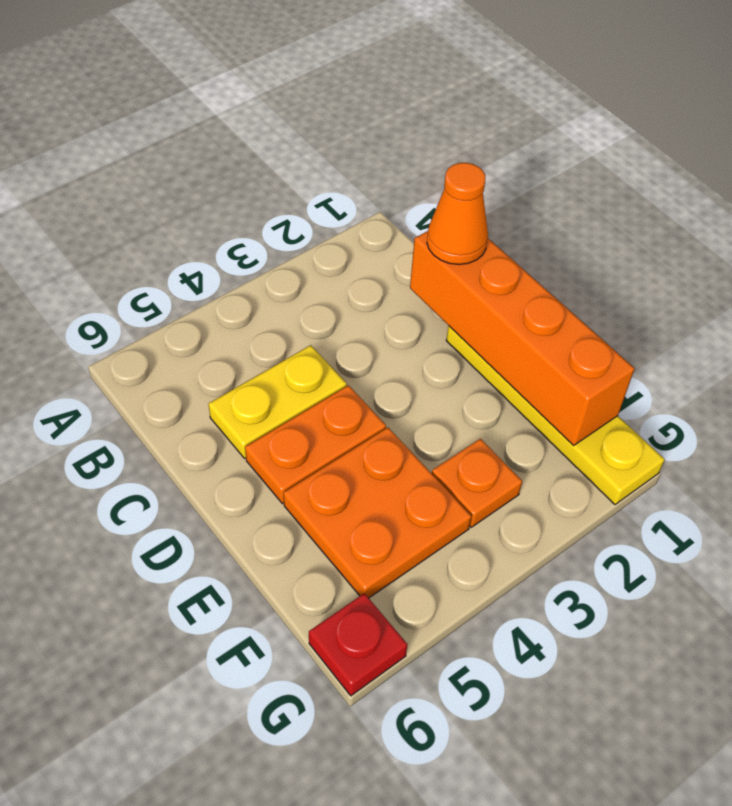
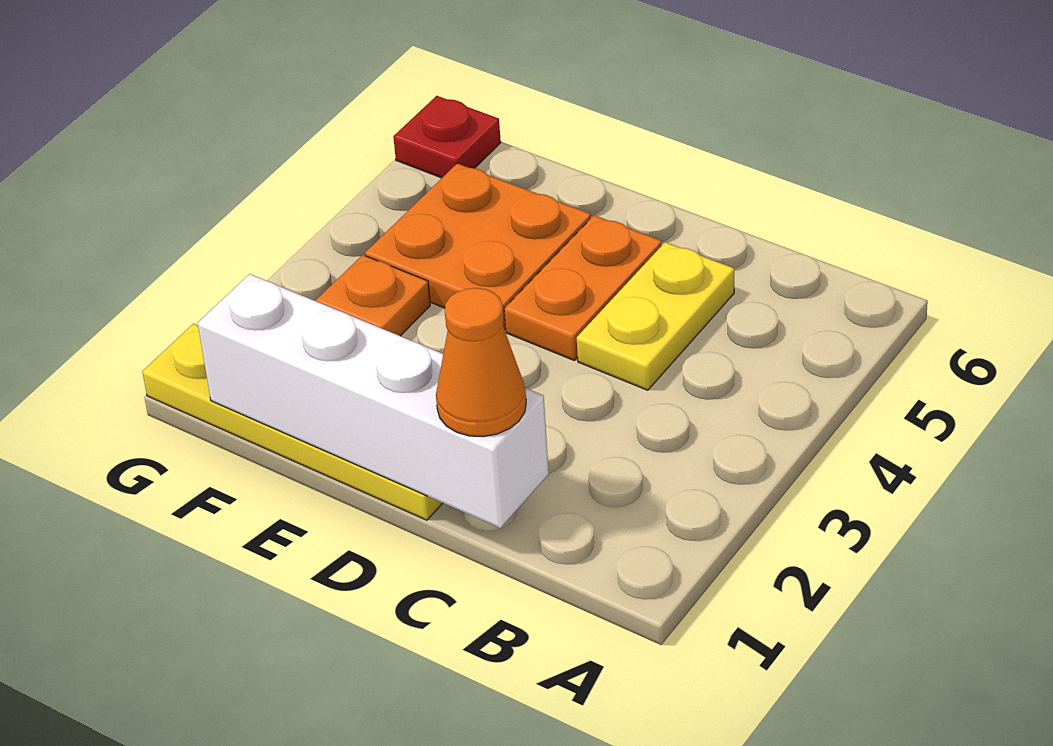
orange 1x4 brick [410,231,635,445] -> white 1x4 brick [198,274,549,528]

